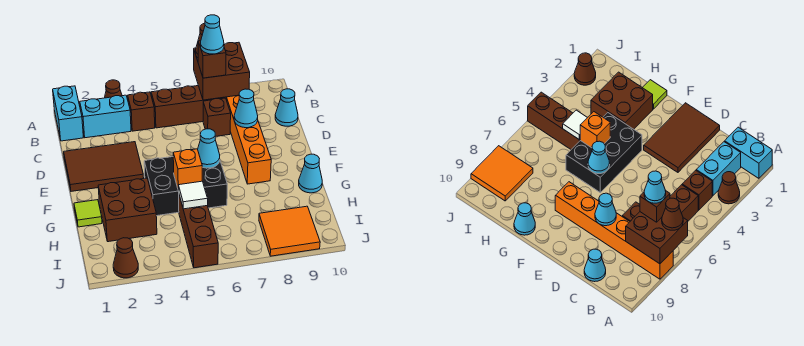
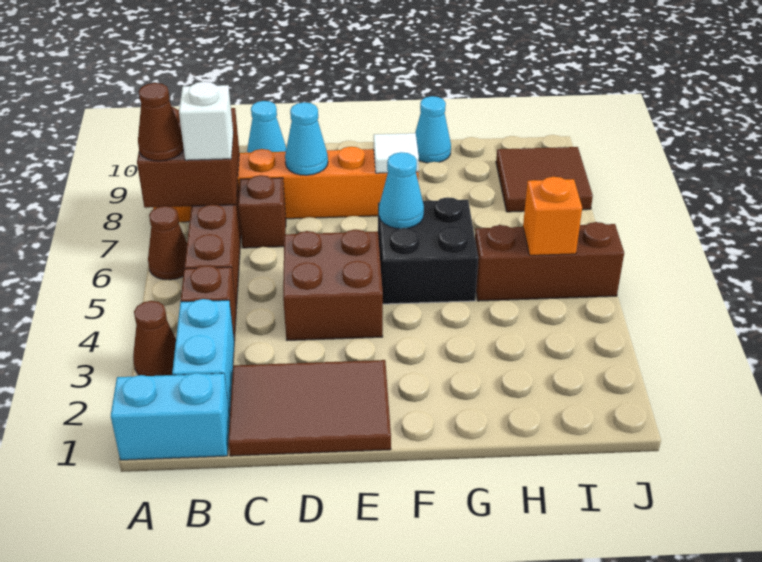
brown 1x1 brick [198,41,226,78] -> white 1x1 brick [179,82,233,160]
cyan 1x1 cone [201,15,224,54] -> none
brown 2x3 tile [64,142,144,191] -> brown 2x3 tile turned to [228,360,391,456]
black 2x3 brick [144,157,227,216] -> black 2x2 brick [378,197,478,304]
lime 1x1 tile [74,200,102,227] -> none
brown 2x2 brick [98,178,157,242] -> brown 2x2 brick moved to [283,229,383,340]
orange 1x1 brick [173,149,202,191] -> orange 1x1 brick moved to [523,177,582,255]
white 1x1 tile [178,181,208,209] -> white 1x1 tile moved to [374,133,419,173]
orange 2x2 tile [259,206,320,256] -> brown 2x2 tile [496,147,593,212]
brown 1x1 cone [113,238,138,278] -> brown 1x1 cone moved to [148,206,187,280]

